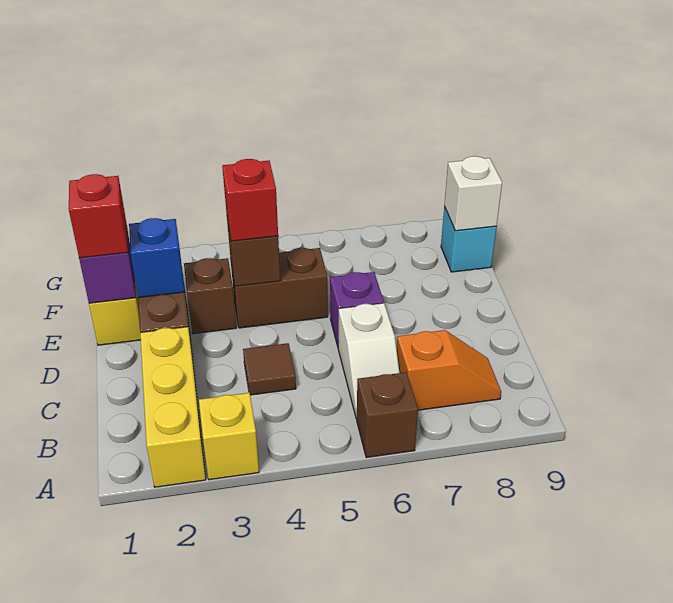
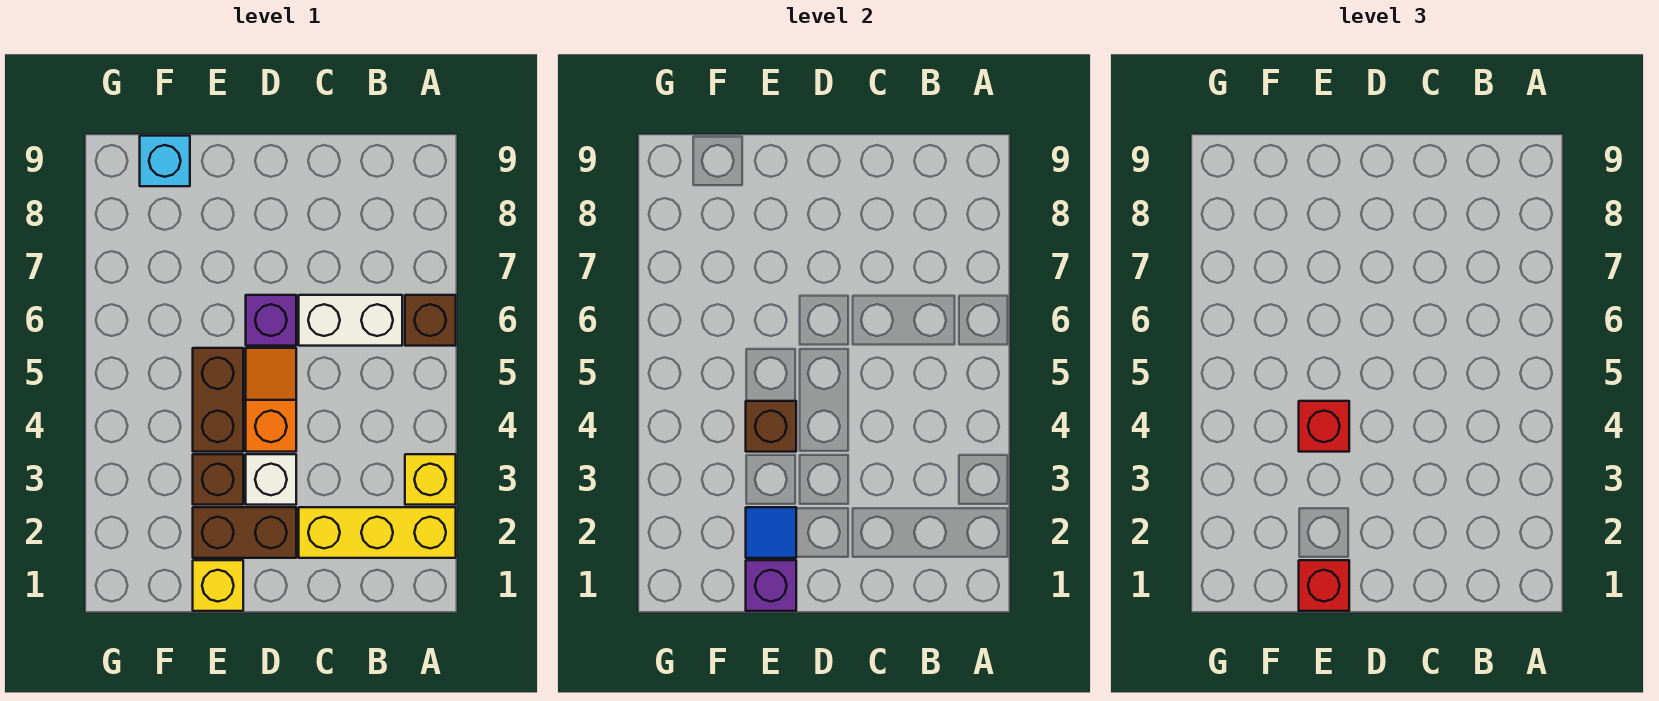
white 1x2 slope [338,303,399,419] -> white 1x2 brick [299,295,402,346]
orange 1x2 slope [397,330,501,410] -> orange 1x2 slope moved to [246,348,296,452]
brown 1x1 tile [243,343,296,395] -> none
blue 1x1 brick [129,218,184,298] -> blue 1x1 tile [746,507,796,558]
white 1x1 brick [444,156,502,231] -> white 1x1 brick moved to [246,454,296,505]

